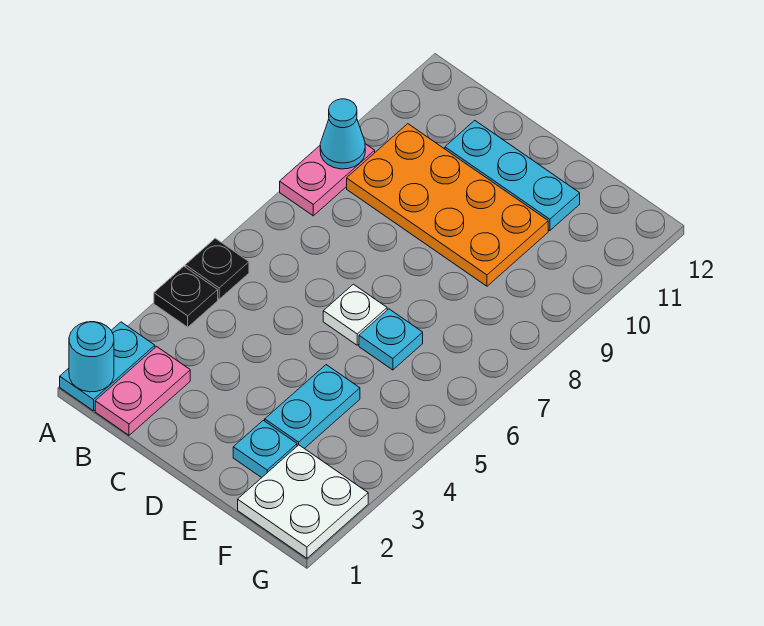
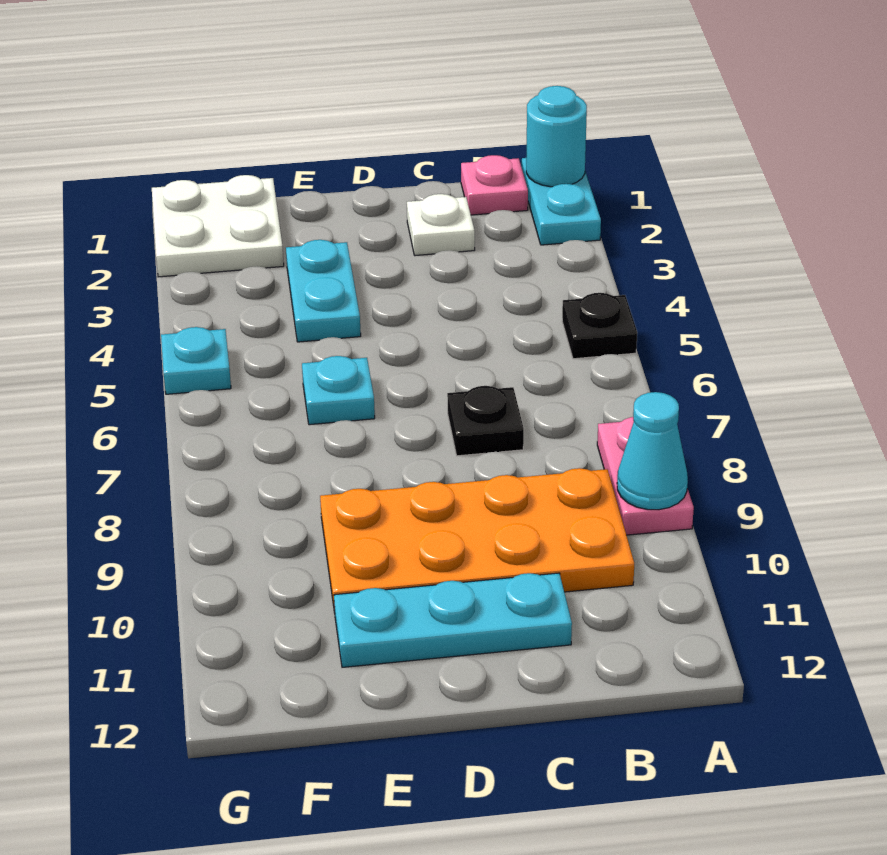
black 1x1 plate [154,266,218,327] -> black 1x1 plate moved to [447,386,524,456]
pink 1x2 plate [95,347,190,435] -> pink 1x1 plate [461,155,528,215]
white 1x1 plate [323,284,387,345] -> white 1x1 plate moved to [407,194,475,256]
cyan 1x1 plate [233,420,297,478] -> cyan 1x1 plate moved to [161,327,231,394]

